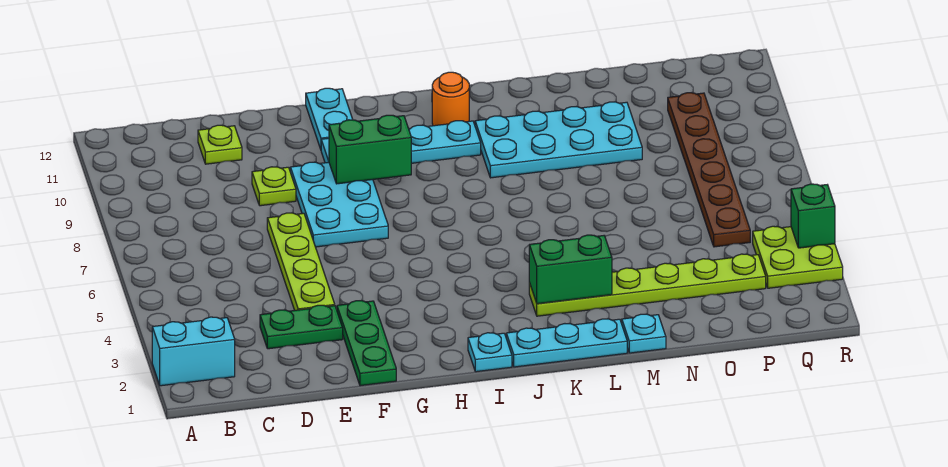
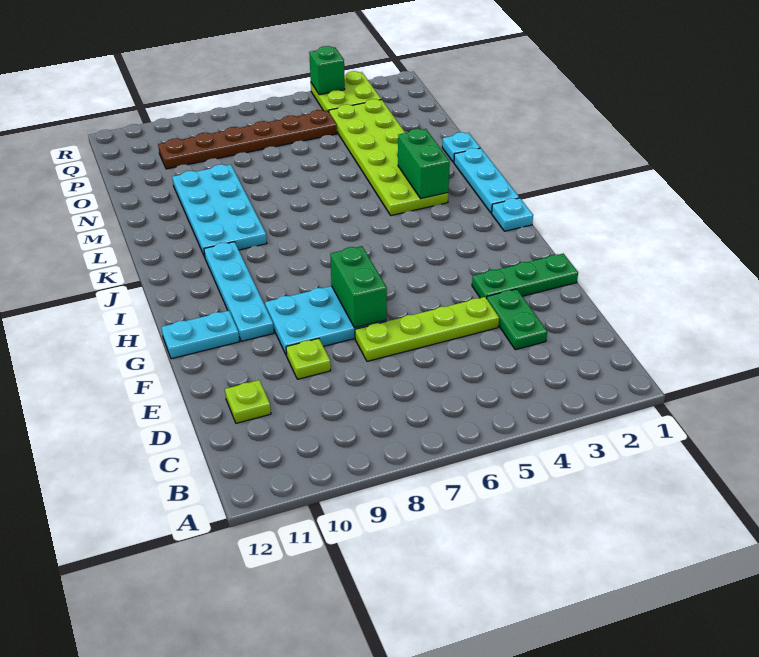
cyan 1x2 brick [152,317,235,386] -> none
green 1x2 brick [329,115,411,184] -> green 1x2 brick moved to [330,246,387,328]
orange 1x1 round brick [432,72,469,126] -> none
lime 1x6 plate [529,254,766,316] -> lime 2x6 plate [329,99,448,215]

